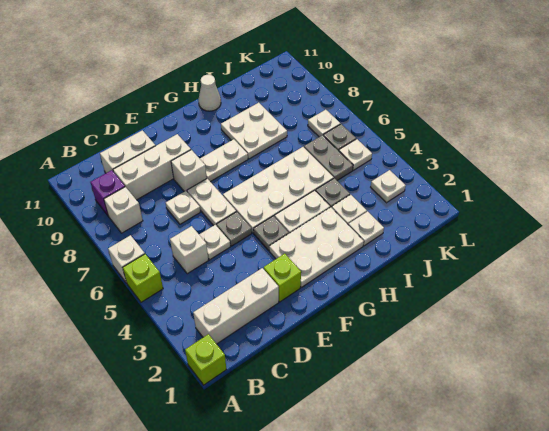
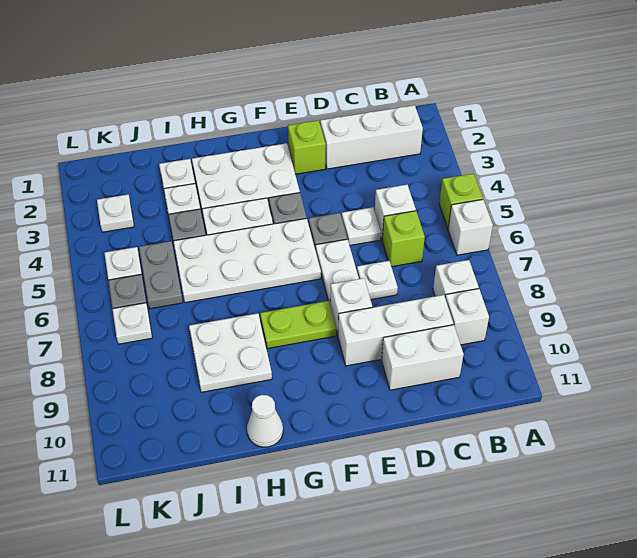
lime 1x1 brick [185,334,226,385] -> lime 1x1 brick moved to [382,211,425,267]
purple 1x1 brick [91,170,125,215] -> white 1x1 brick [445,289,489,345]
white 1x2 plate [200,139,248,182] -> lime 1x2 plate [260,301,336,349]

